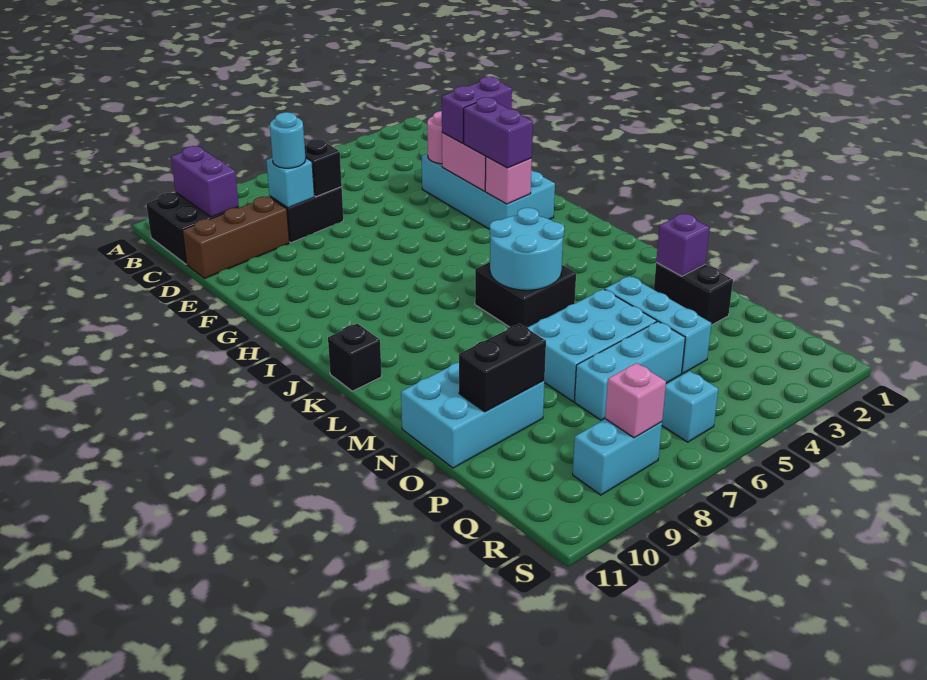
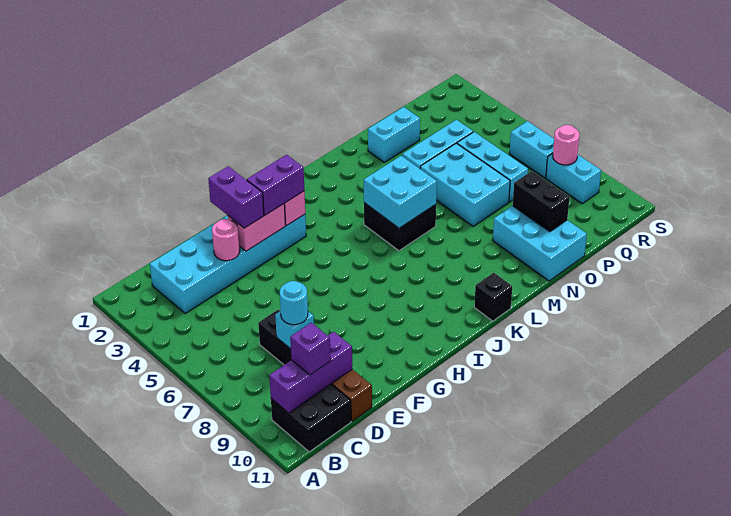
purple 1x2 brick [171,146,239,217] -> purple 1x3 brick [269,332,352,413]
black 1x1 brick [305,139,342,197] -> none
cyan 2x4 brick [422,154,555,229] -> cyan 2x6 brick [150,214,306,313]
cyan 2x2 round brick [489,208,564,290] -> cyan 2x2 brick [364,156,437,228]
black 1x2 brick [654,263,733,325] -> cyan 1x2 brick [368,107,420,162]
purple 1x1 brick [656,214,710,276] -> purple 1x1 brick moved to [290,323,331,375]
cyan 1x1 brick [662,371,718,442] -> cyan 1x2 brick [509,121,554,178]
pink 1x1 brick [605,363,666,438] -> pink 1x1 round brick [553,125,579,165]

